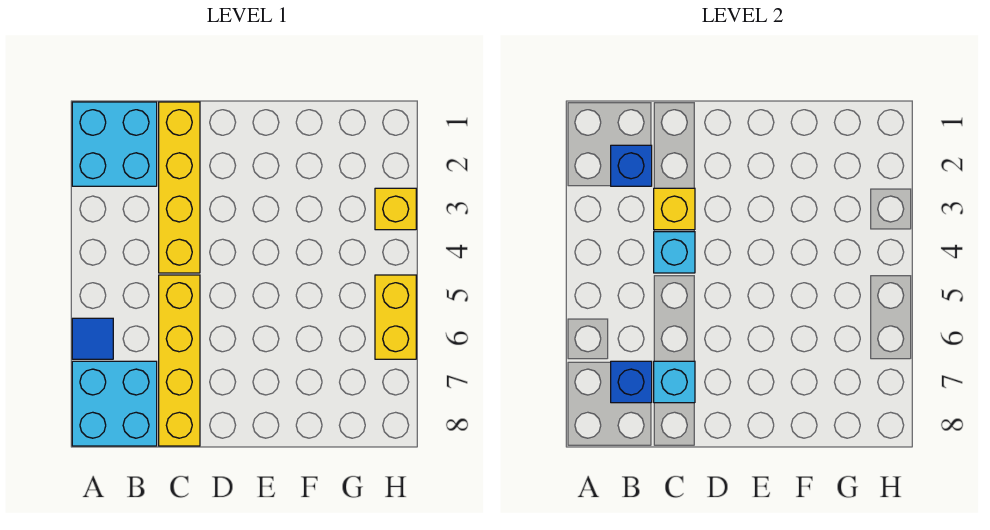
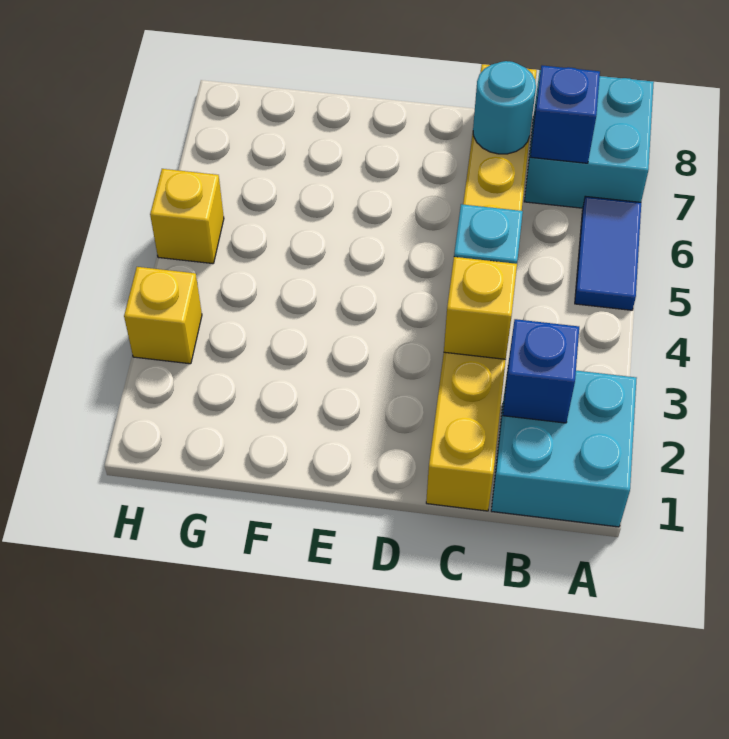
blue 1x1 tile [72,318,113,359] -> blue 1x2 tile [575,196,641,310]
cyan 1x1 brick [654,361,695,403] -> cyan 1x1 round brick [473,61,536,154]
yellow 1x2 brick [375,275,416,359] -> yellow 1x1 brick [150,169,224,264]

